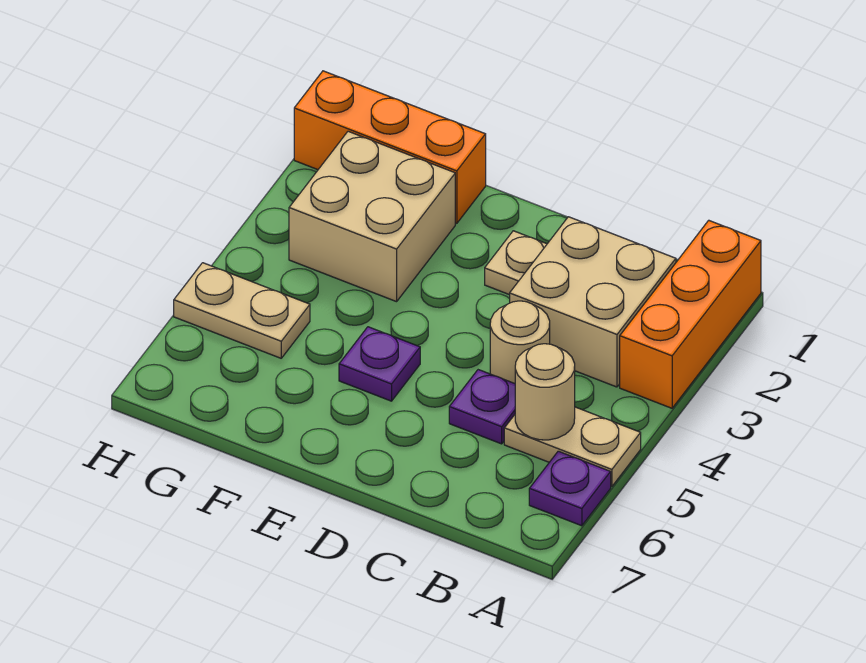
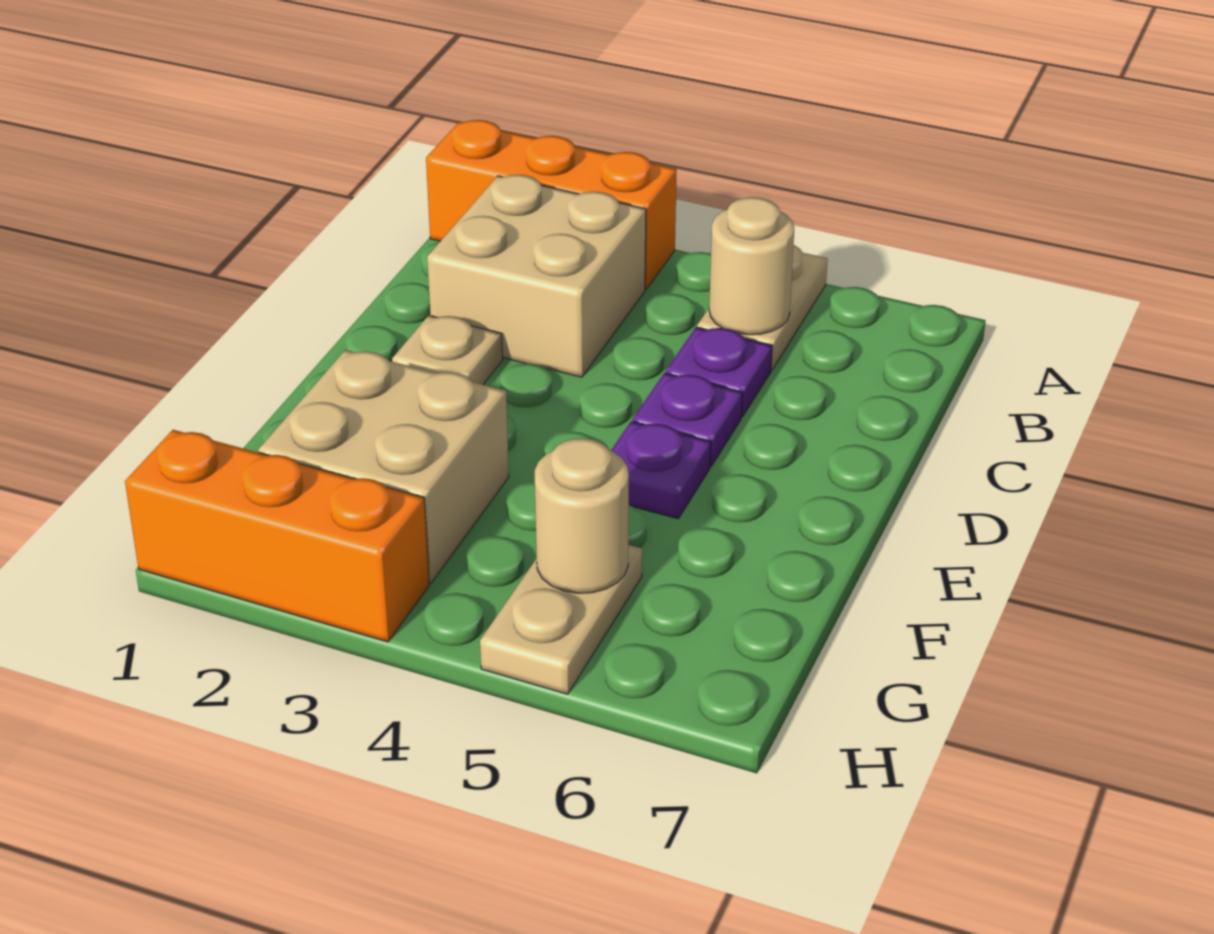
purple 1x1 plate [529,451,611,526] -> purple 1x1 plate moved to [633,373,742,466]
tan 1x1 round brick [490,301,550,383] -> tan 1x1 round brick moved to [535,438,629,593]
orange 1x3 brick [294,71,486,223] -> orange 1x3 brick turned to [125,430,429,642]

